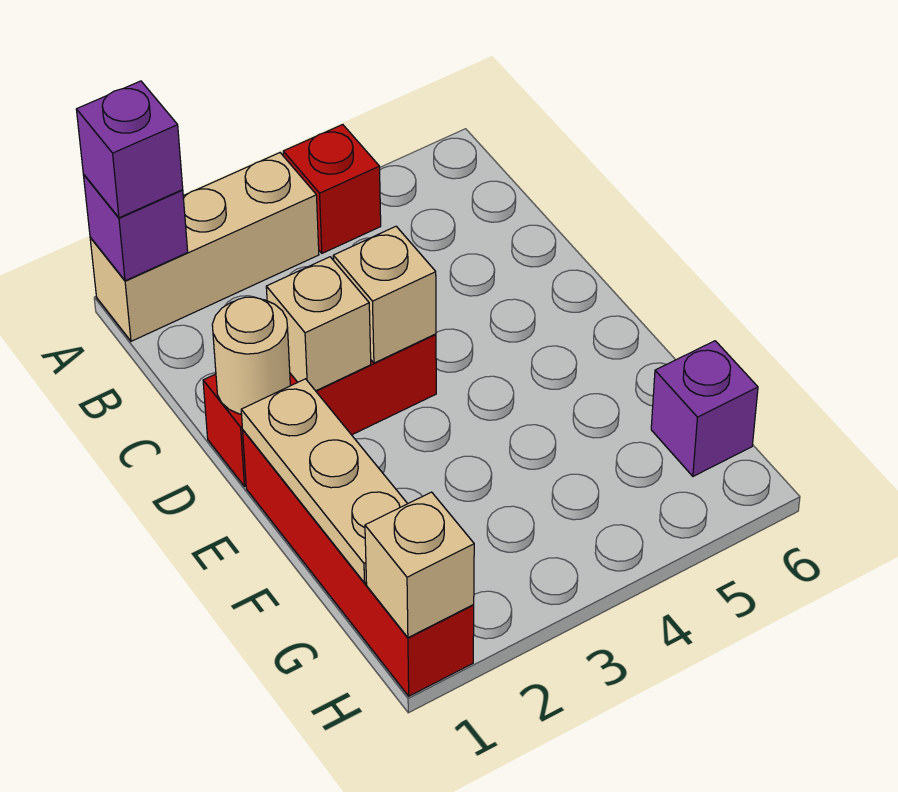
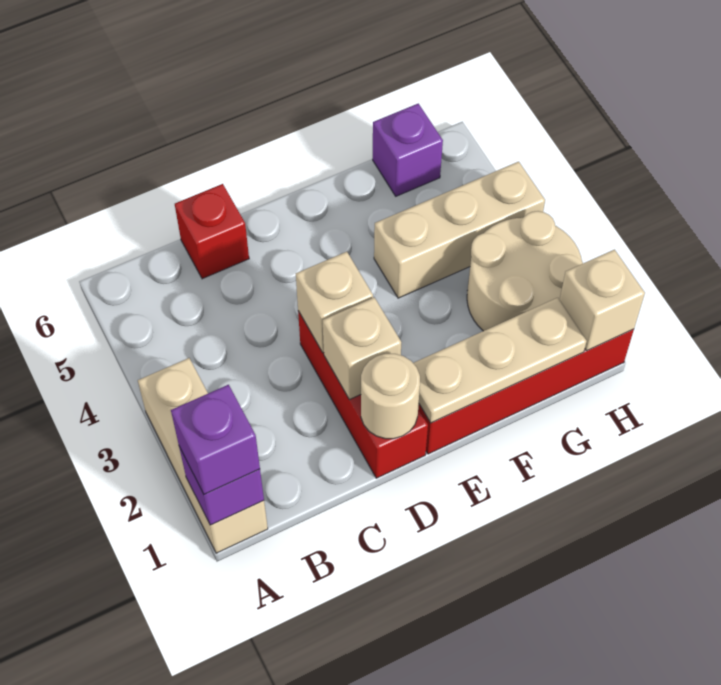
red 1x1 brick [283,125,381,253] -> red 1x1 brick moved to [175,184,249,279]
none -> tan 1x3 brick [374,162,545,298]
none -> tan 2x2 round brick [467,211,583,331]

